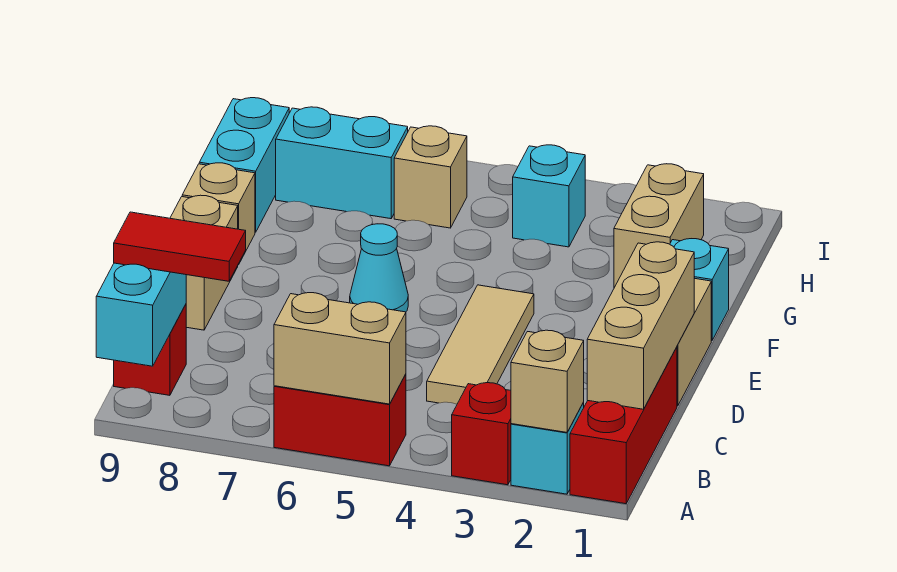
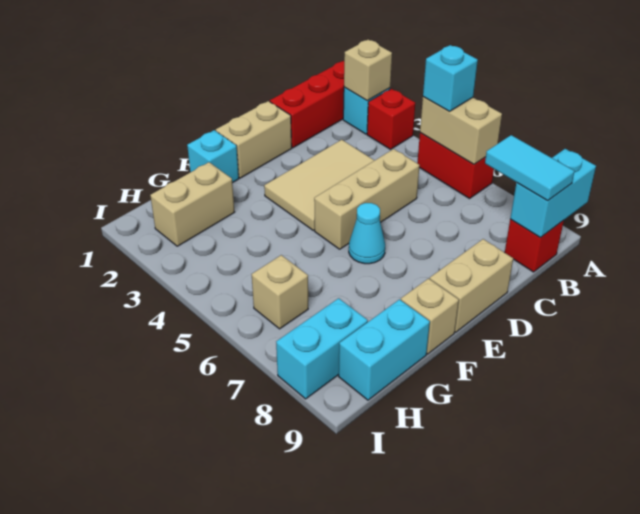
tan 1x3 brick [587,242,694,409] -> tan 1x3 brick moved to [314,149,420,249]
red 1x2 tile [114,212,246,281] -> cyan 1x2 tile [485,135,574,201]
tan 1x3 tile [427,285,534,404] -> tan 2x3 tile [264,140,374,230]
cyan 1x1 brick [513,145,585,247] -> cyan 1x1 brick moved to [423,45,478,111]
cyan 1x2 brick [276,107,408,219] -> cyan 1x2 brick turned to [276,298,368,399]

